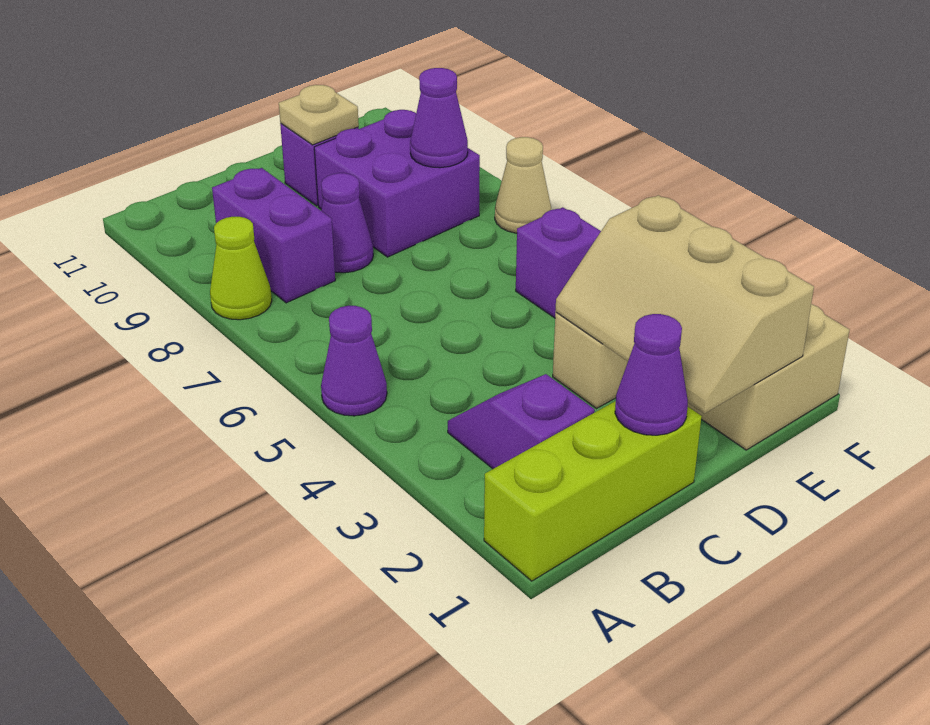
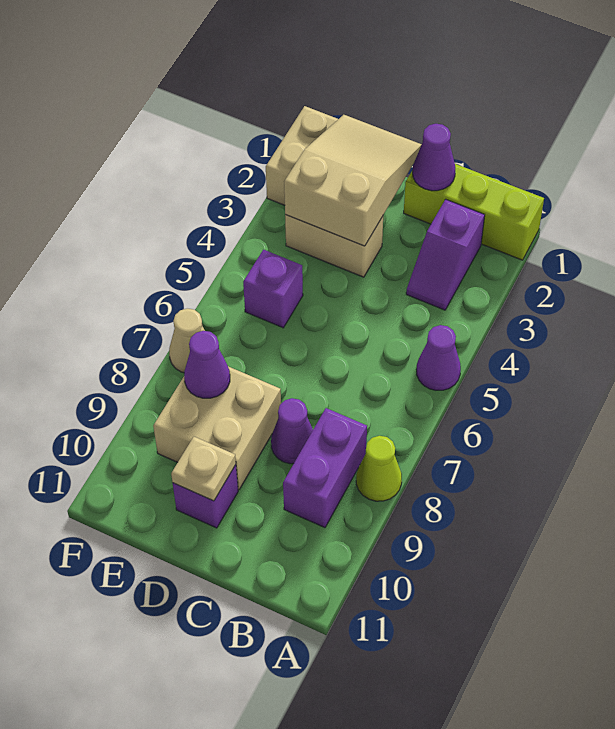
tan 2x3 slope [555,195,814,413] -> tan 2x3 slope turned to [284,115,422,246]
purple 2x2 brick [314,110,480,257] -> tan 2x2 brick [153,366,281,489]

